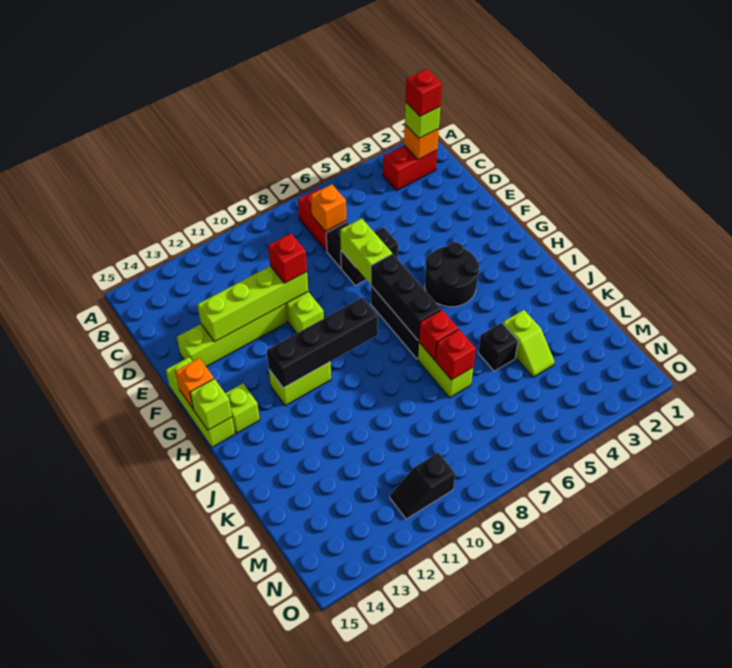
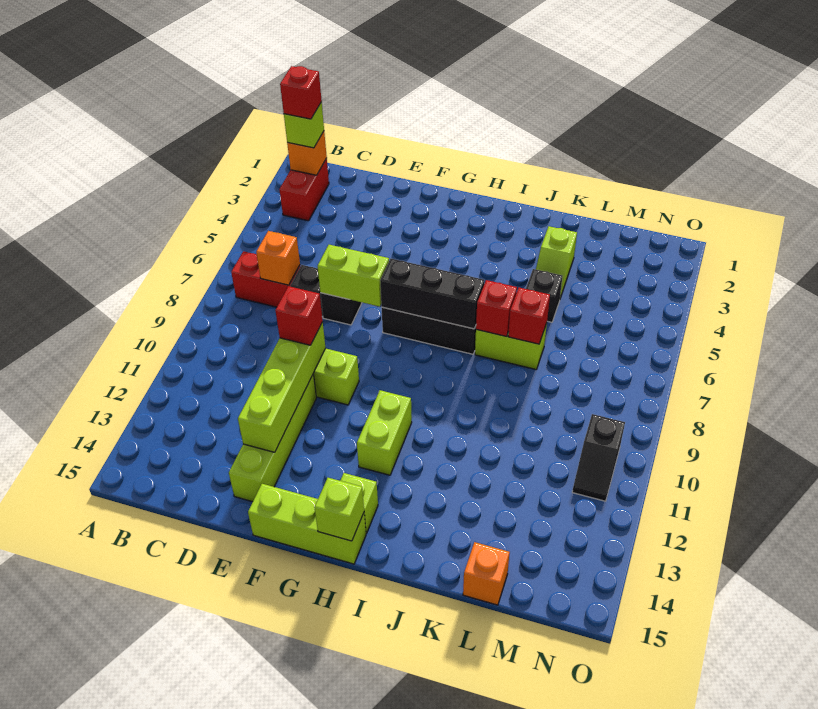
black 2x2 round brick [425,242,480,307] -> none
orange 1x1 brick [175,358,214,409] -> orange 1x1 brick moved to [463,542,510,605]
black 1x4 brick [267,298,378,388] -> none
lime 1x2 slope [503,310,555,377] -> lime 1x2 slope turned to [536,226,577,298]

